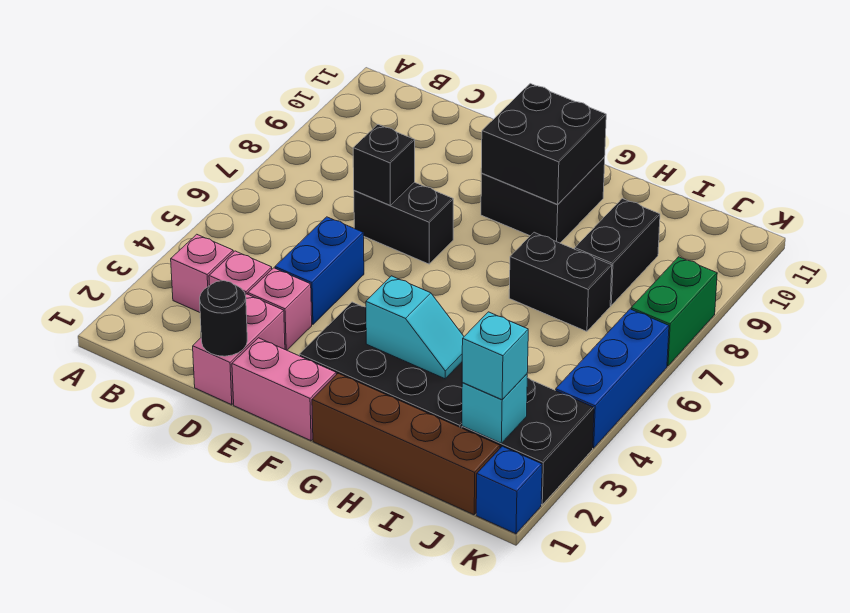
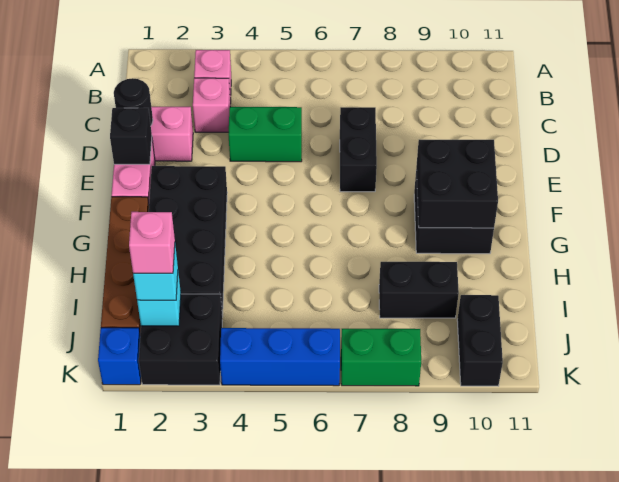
pink 1x1 brick [248,268,312,350] -> pink 1x1 brick moved to [129,212,175,273]
blue 1x2 brick [275,217,364,324] -> green 1x2 brick [228,107,302,162]
black 1x1 brick [353,125,415,205] -> black 1x1 brick moved to [110,108,152,164]
cyan 1x2 slope [366,276,464,379] -> none
black 1x2 brick [509,232,612,331] -> black 1x2 brick moved to [457,295,503,386]

